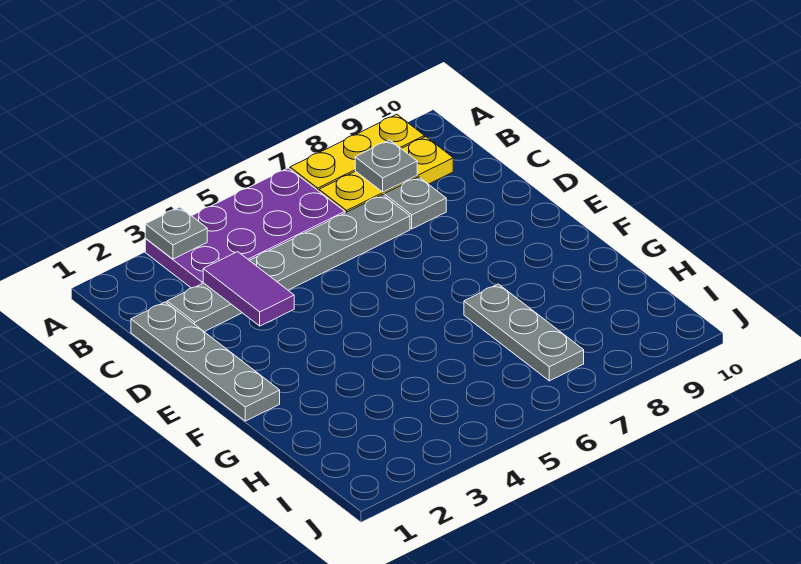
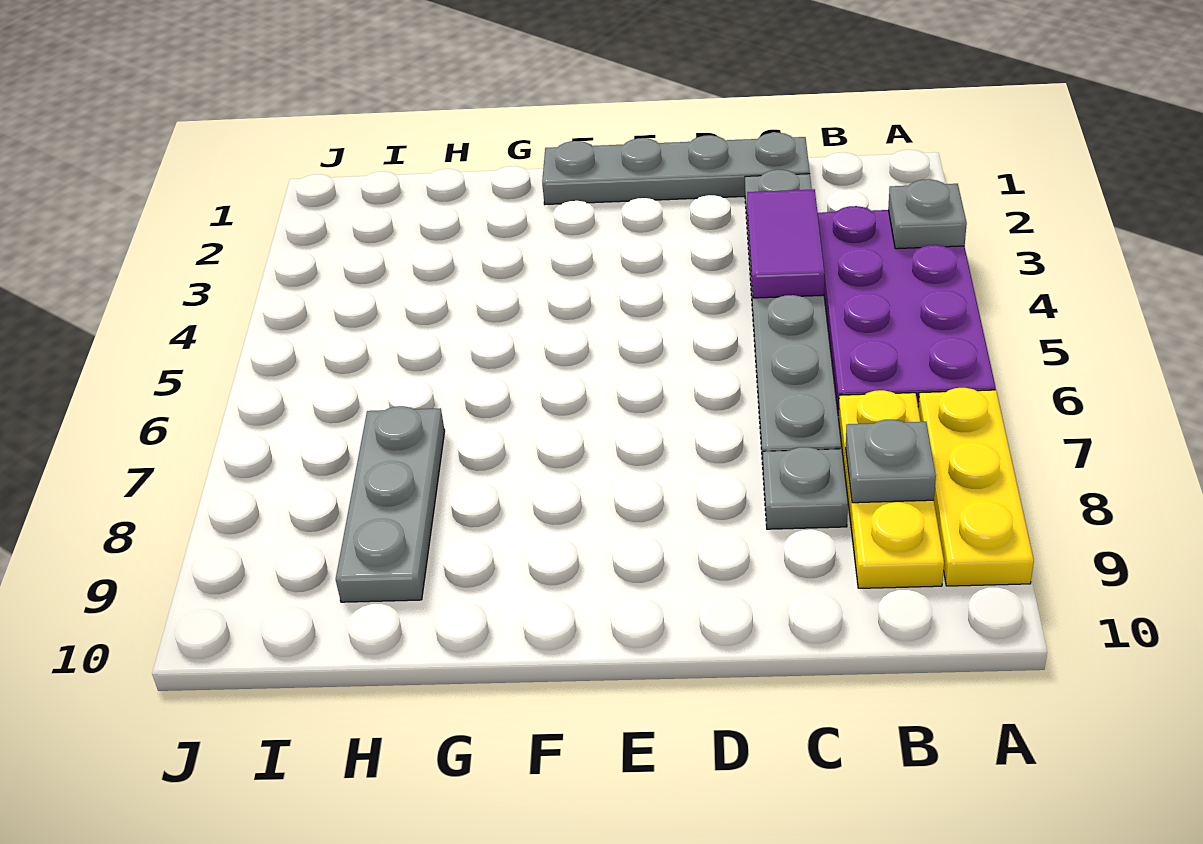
purple 1x2 tile [203,252,294,326] -> purple 1x2 tile turned to [747,189,825,298]
grey 1x3 plate [464,284,584,381] -> grey 1x3 plate turned to [336,406,445,602]

